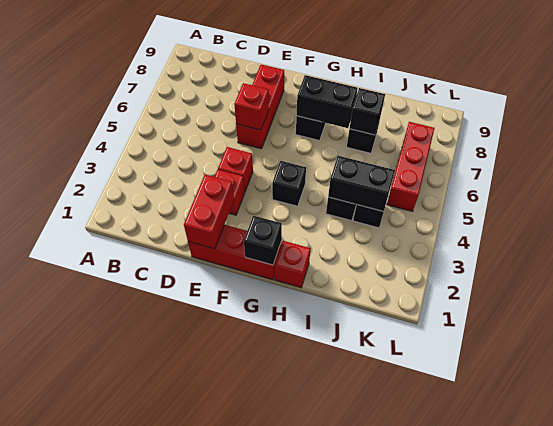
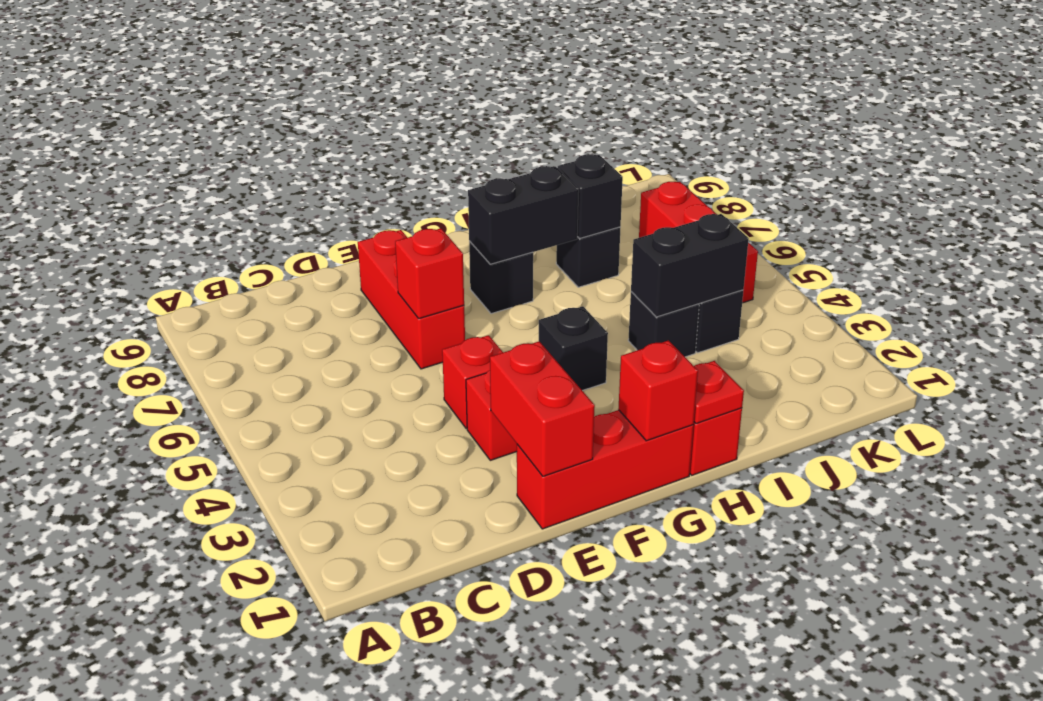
black 1x1 brick [244,216,282,265] -> red 1x1 brick [618,340,698,441]
none -> red 1x1 plate [694,361,744,424]

